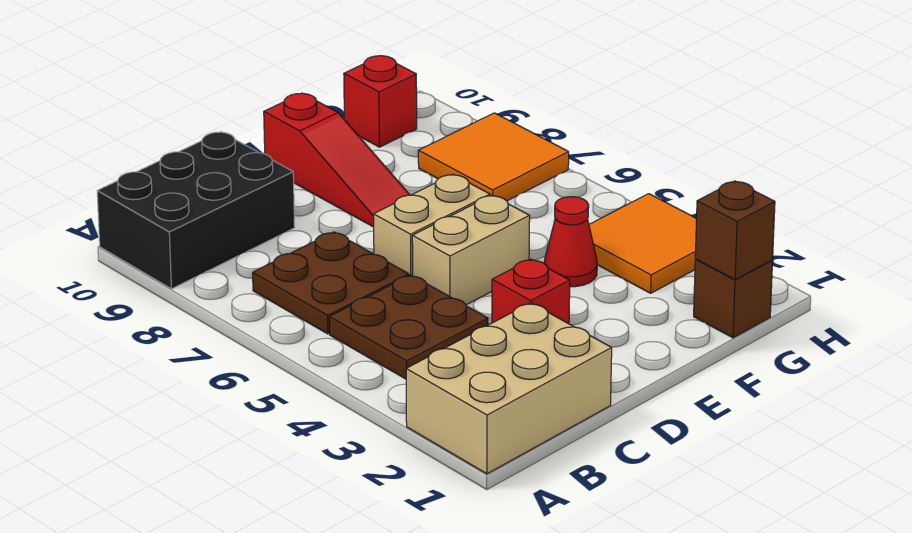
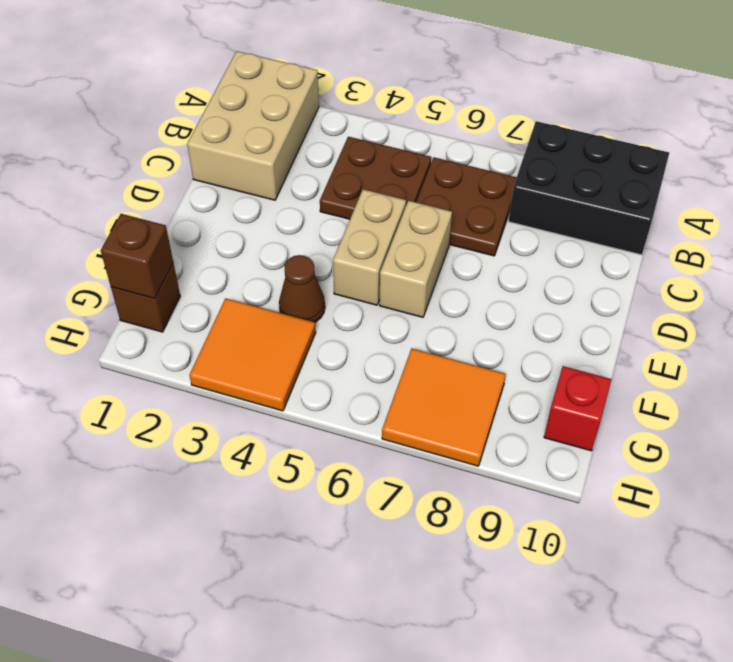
black 2x3 brick [97,132,295,289] -> black 2x3 brick turned to [509,121,669,255]
red 1x1 brick [492,259,570,324] -> none
red 1x3 slope [264,93,410,227] -> none
red 1x1 cone [544,197,597,287] -> brown 1x1 cone [279,255,325,322]

